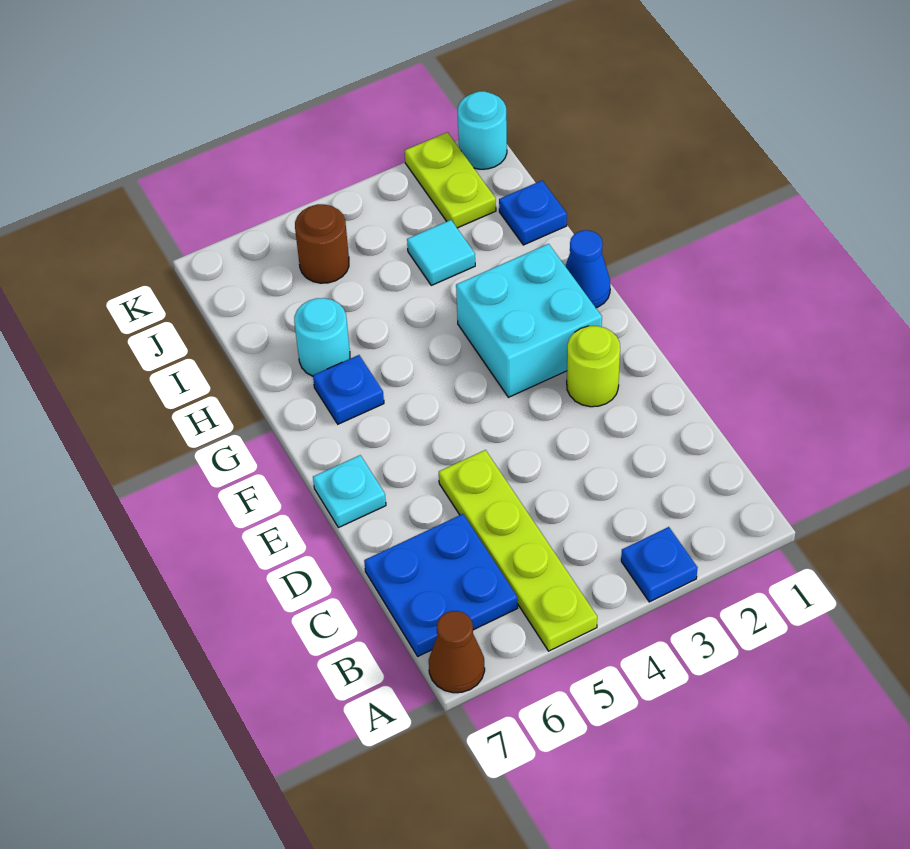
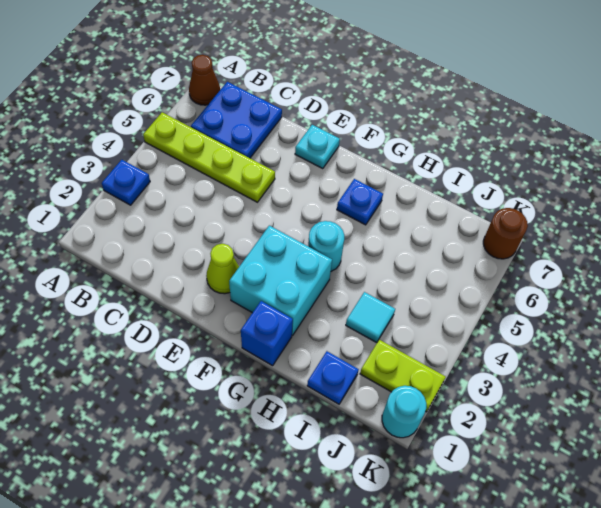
lime 1x1 round brick [567,326,620,407] -> lime 1x1 cone [206,244,239,294]
blue 1x1 cone [565,230,610,308] -> blue 1x1 brick [241,301,293,366]
cyan 1x1 round brick [294,298,350,376] -> cyan 1x1 round brick moved to [308,221,344,271]
brown 1x1 round brick [295,204,349,283] -> brown 1x1 round brick moved to [483,208,528,259]

